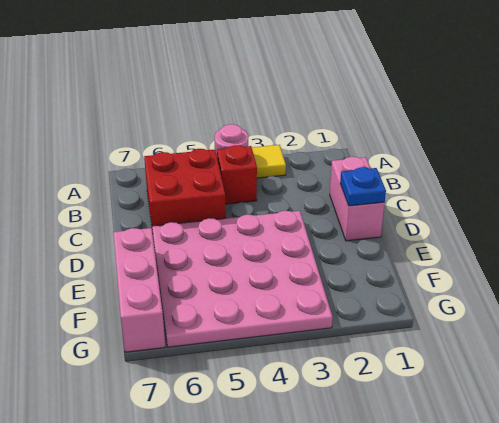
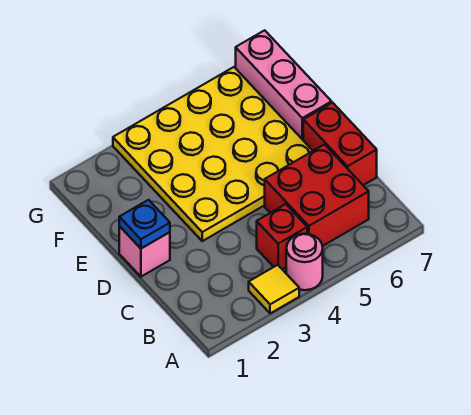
pink 1x2 brick [330,157,385,241] -> pink 1x1 brick [119,226,170,277]
none -> red 1x2 brick [303,103,377,185]
pink 4x4 plate [152,211,333,347] -> yellow 4x4 plate [113,67,313,241]

